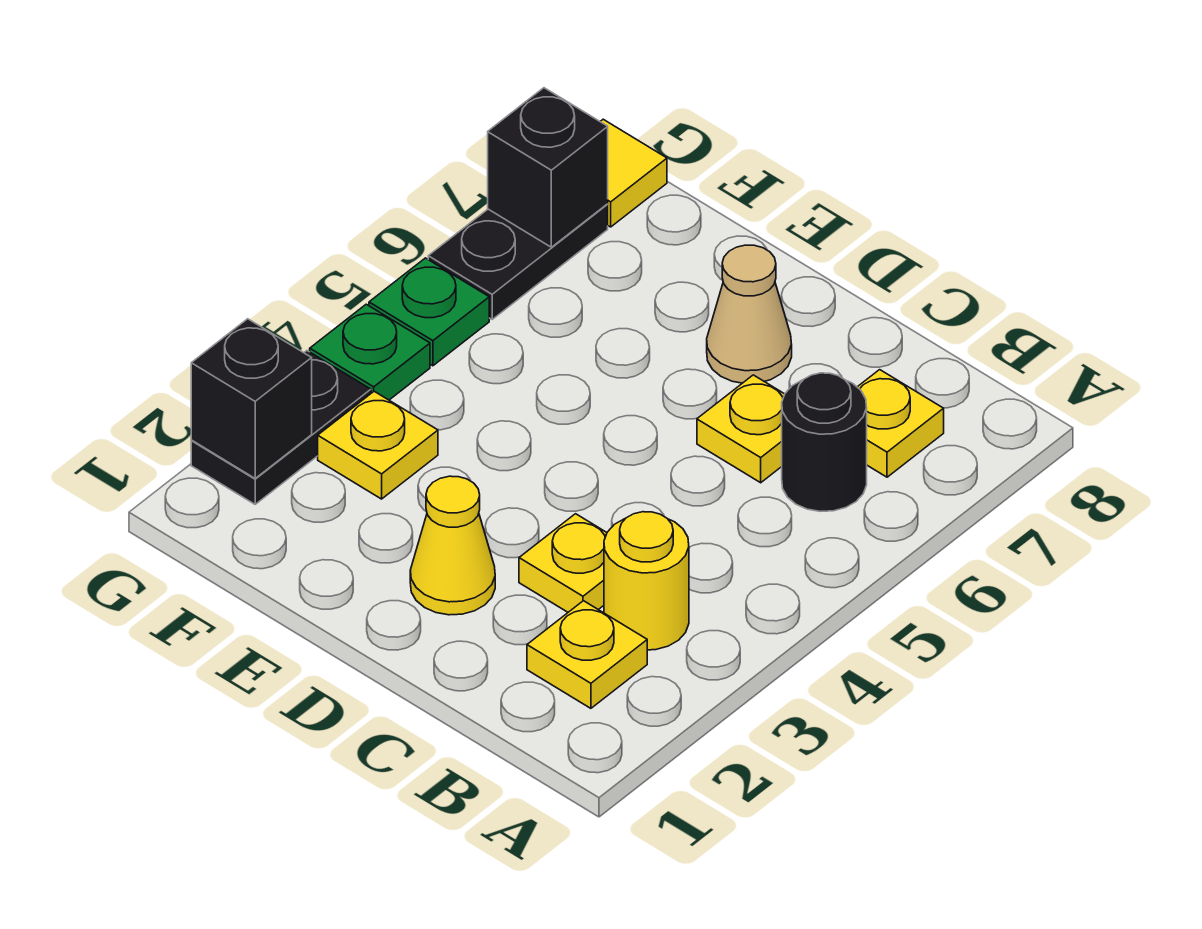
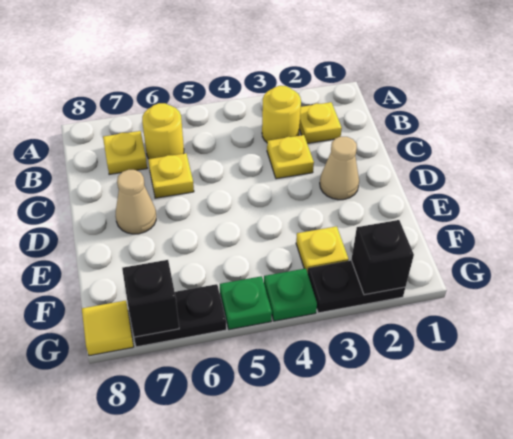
black 1x1 round brick [782,373,867,511] -> yellow 1x1 round brick [142,103,184,159]
yellow 1x1 cone [410,476,495,615] -> tan 1x1 cone [320,137,359,200]

